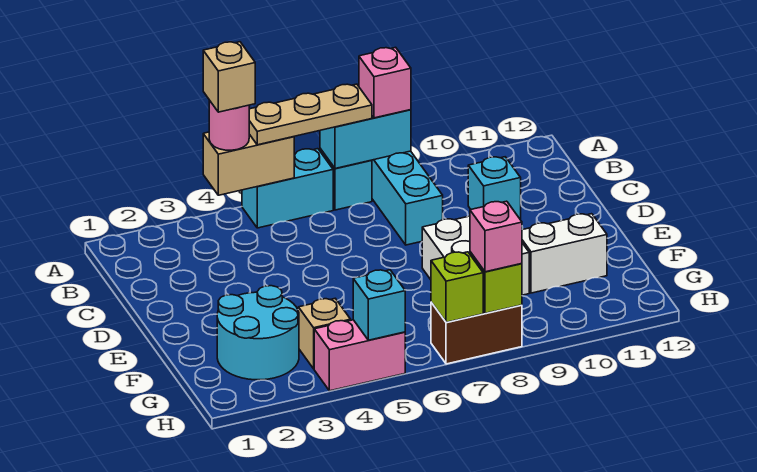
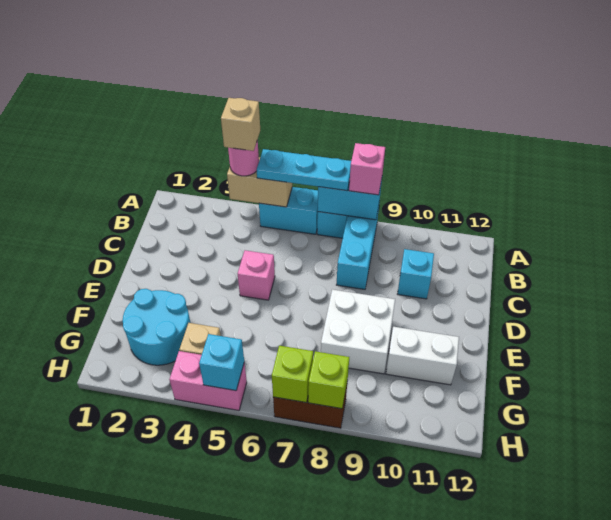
tan 1x3 plate [249,84,372,145] -> cyan 1x3 plate [257,149,351,191]
pink 1x1 brick [470,201,522,272] -> pink 1x1 brick moved to [238,250,275,300]

